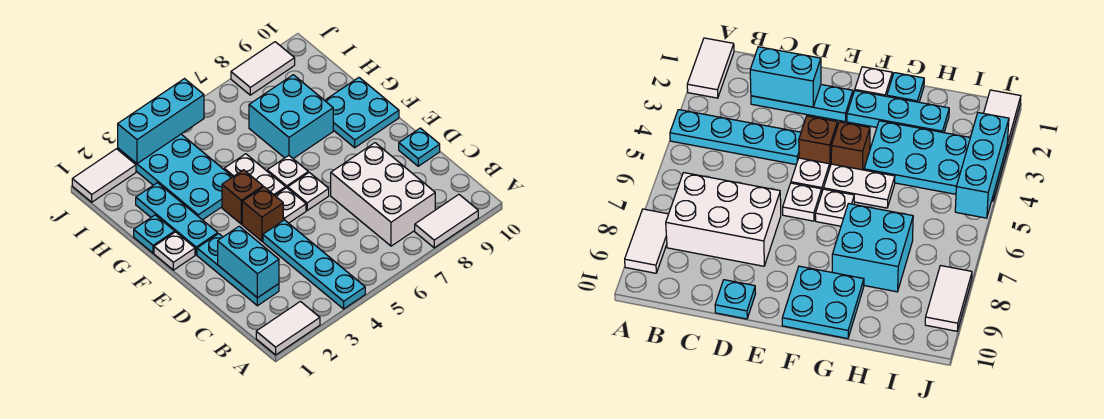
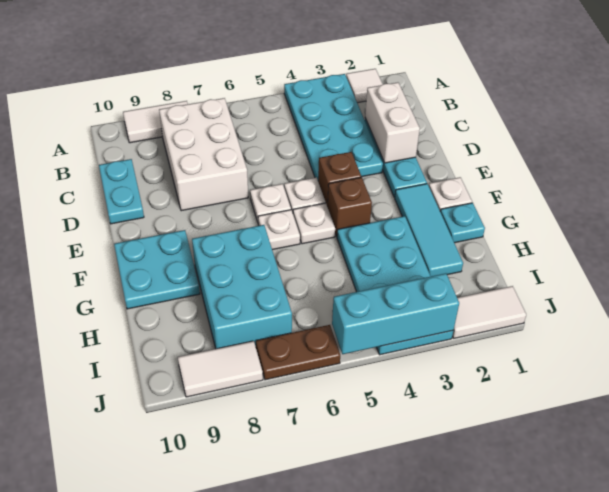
white 1x2 tile [256,301,320,355] -> white 1x1 tile [346,69,383,103]
cyan 1x4 plate [263,220,365,309] -> cyan 2x4 plate [284,74,383,179]
cyan 1x2 brick [218,226,279,298] -> white 1x2 brick [365,82,420,163]
cyan 1x1 plate [399,128,440,166] -> cyan 1x2 plate [99,159,144,224]
cyan 1x3 plate [136,183,218,255] -> cyan 1x3 tile [395,184,463,276]
white 1x2 plate [224,154,286,195] -> white 1x1 plate [293,203,335,244]
cyan 2x2 brick [249,75,333,159] -> cyan 2x3 brick [192,225,292,349]
none -> brown 1x2 plate [256,325,340,380]

